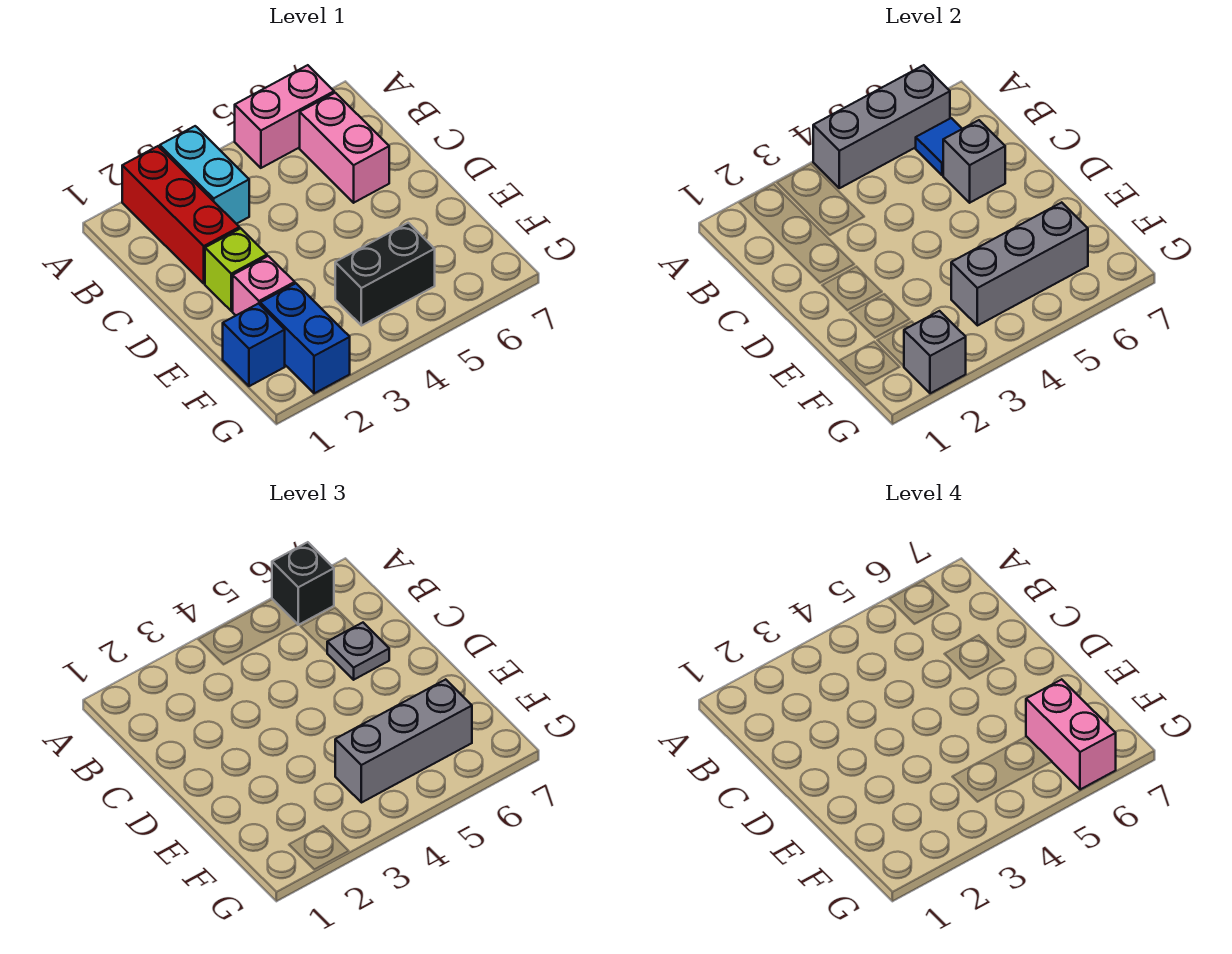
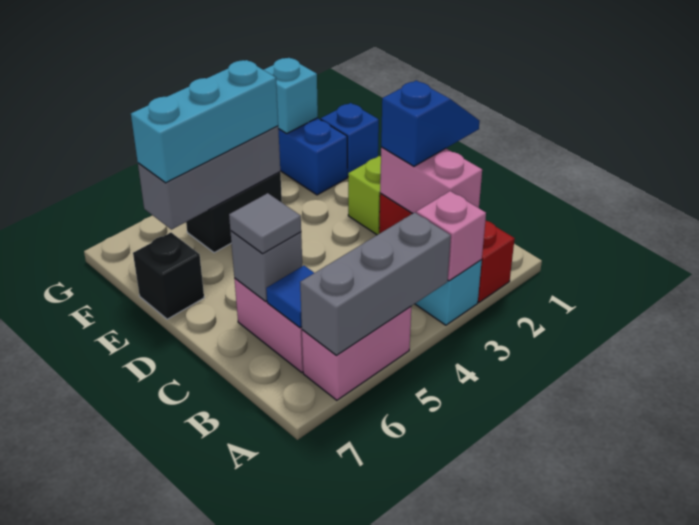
black 1x1 brick [272,542,334,625] -> black 1x1 brick moved to [133,233,204,319]
none -> blue 1x2 slope [381,80,480,166]
grey 1x1 plate [327,623,389,680] -> grey 1x1 tile [229,193,301,254]
pink 1x1 brick [233,256,295,315] -> pink 1x1 brick moved to [416,191,486,281]
grey 1x3 brick [335,679,472,803] -> cyan 1x3 brick [131,60,278,183]
pink 1x2 brick [1026,679,1116,790] -> pink 1x2 brick moved to [380,147,482,214]
grey 1x1 brick [904,311,966,393] -> cyan 1x1 brick [264,58,318,133]

